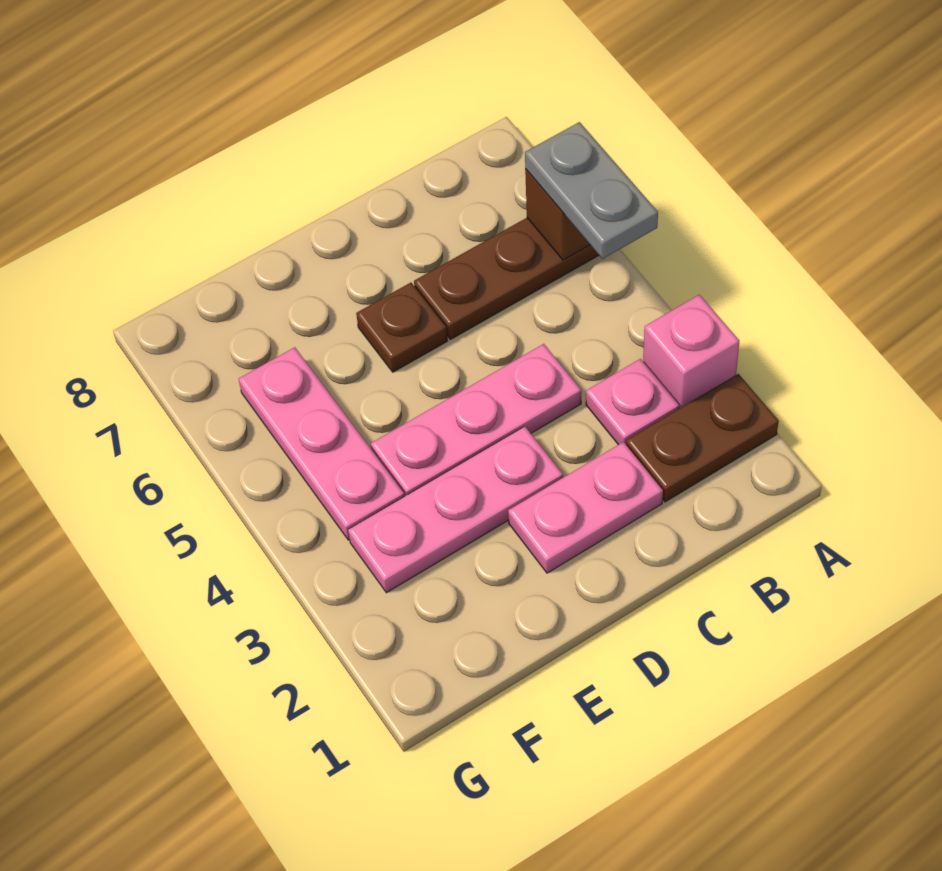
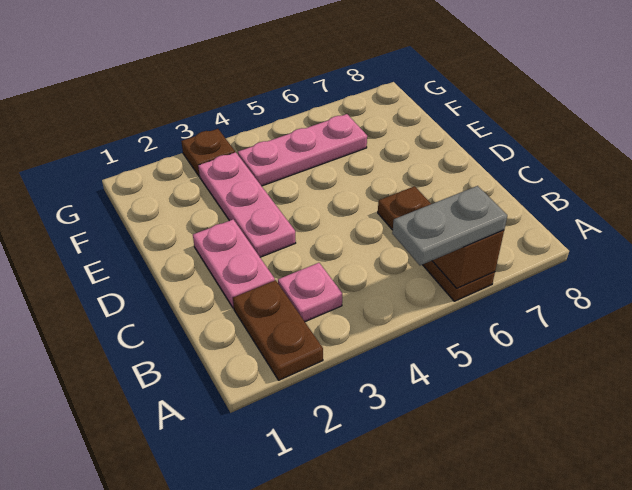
pink 1x1 brick [643,295,739,408] -> none
pink 1x3 plate [371,344,581,496] -> none
brown 1x1 plate [356,283,447,372] -> brown 1x1 plate moved to [181,129,235,176]

